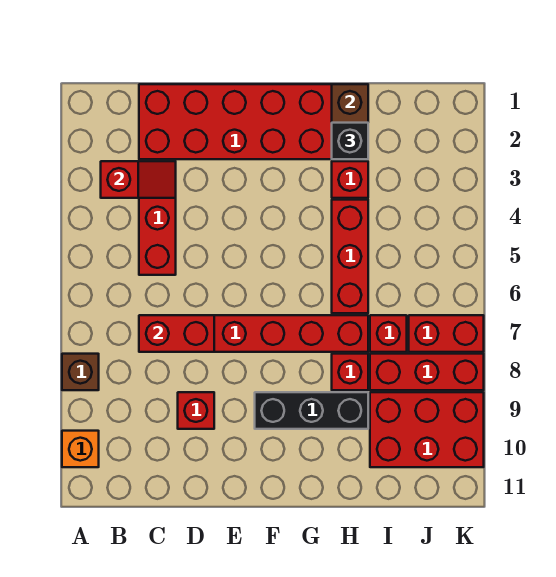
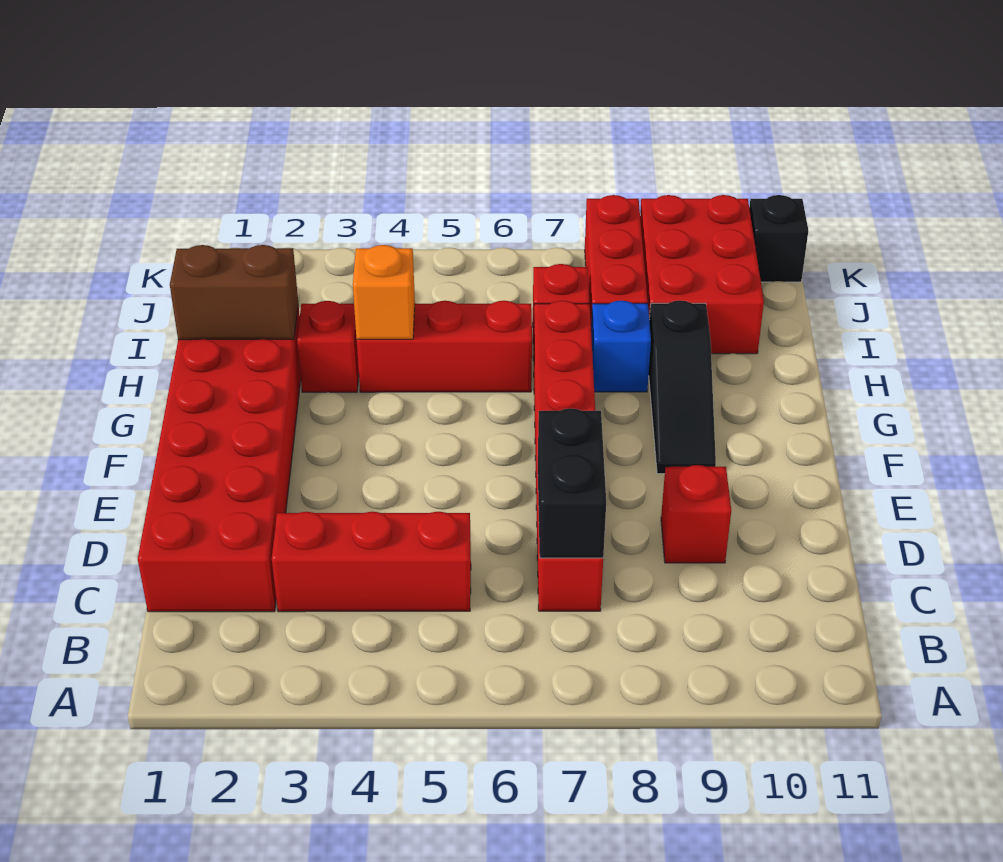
brown 1x1 brick [62,354,99,390] -> none
orange 1x1 brick [62,431,99,467] -> orange 1x1 brick moved to [353,245,415,339]
red 1x2 slope [101,161,176,198] -> none
red 1x2 brick [139,315,214,352] -> black 1x2 brick [538,408,606,558]
black 1x3 brick [255,392,368,429] -> black 1x3 slope [649,301,716,474]
black 1x1 brick [332,123,368,159] -> black 1x1 brick moved to [749,195,808,282]
red 1x1 brick [332,354,368,390] -> blue 1x1 brick [591,301,651,392]
red 1x2 brick [409,315,484,352] -> none

